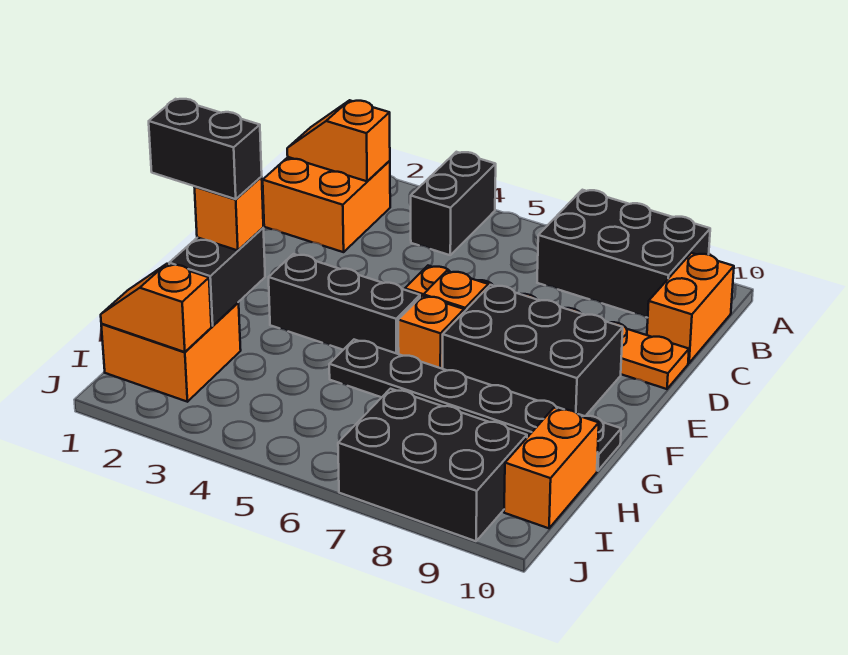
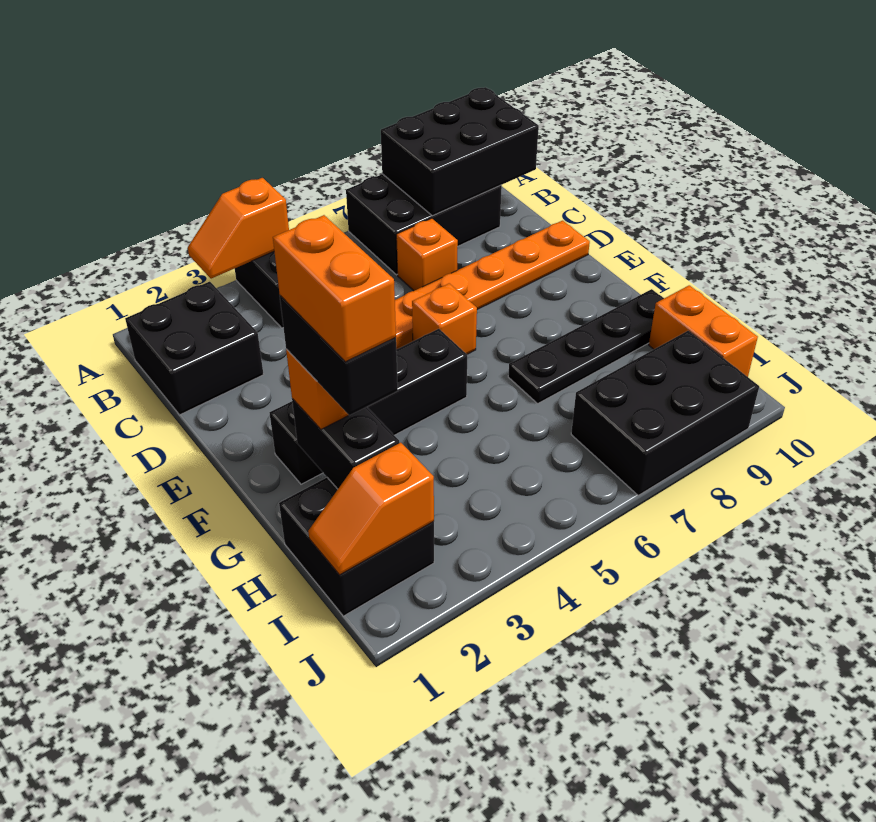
orange 2x2 brick [263,157,390,252] -> black 2x2 brick [125,282,264,415]
orange 1x2 slope [287,100,390,181] -> orange 1x2 slope moved to [188,178,289,279]
orange 1x2 brick [647,253,734,363] -> orange 1x2 brick moved to [273,215,396,362]
black 2x3 brick [443,285,623,416] -> black 2x3 brick moved to [381,87,539,216]
black 1x3 brick [269,254,420,354] -> black 1x4 brick [270,329,467,484]
orange 1x1 brick [398,296,464,369] -> orange 1x1 brick moved to [396,218,458,291]
black 1x2 brick [149,99,262,199] -> black 1x2 brick turned to [280,296,398,415]
black 1x6 plate [329,340,621,471] -> black 1x4 plate [508,289,664,403]
orange 2x2 brick [101,303,241,402] -> black 2x2 brick [279,478,434,616]

